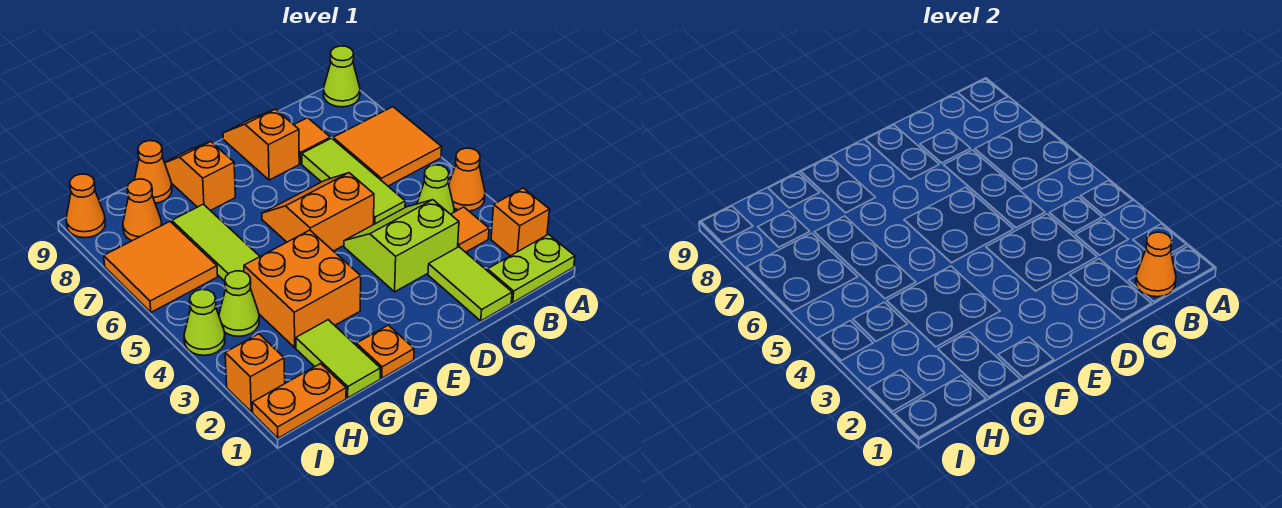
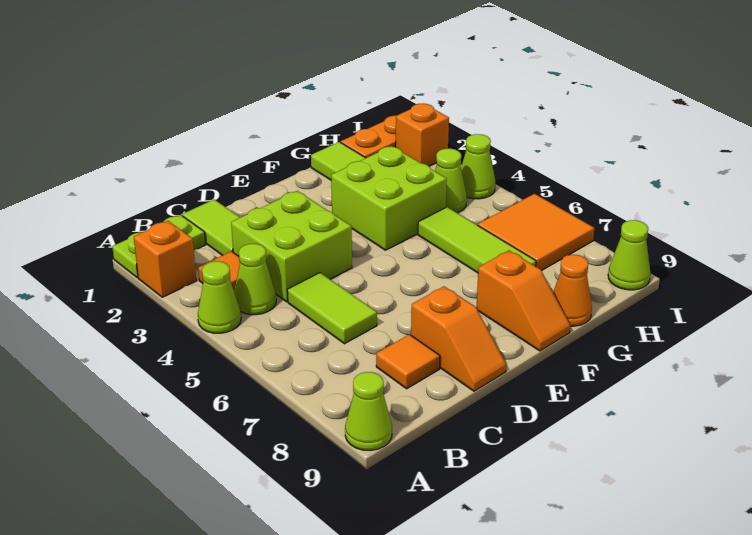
orange 1x1 cone [449,148,485,211] -> lime 1x1 cone [198,261,241,333]
orange 2x2 tile [333,107,442,186] -> none
orange 1x1 cone [1136,232,1176,297] -> none
lime 2x2 slope [344,200,459,292] -> lime 2x2 brick [231,191,352,302]
lime 1x3 tile [302,138,405,225] -> lime 1x2 tile [287,273,377,344]
orange 2x2 slope [262,173,374,251] -> none
orange 1x1 plate [356,325,414,378] -> none
orange 2x2 brick [244,230,361,348] -> lime 2x2 brick [331,146,447,250]
orange 1x1 cone [123,179,162,241] -> none
orange 1x1 cone [66,174,105,238] -> lime 1x1 cone [608,220,651,290]

